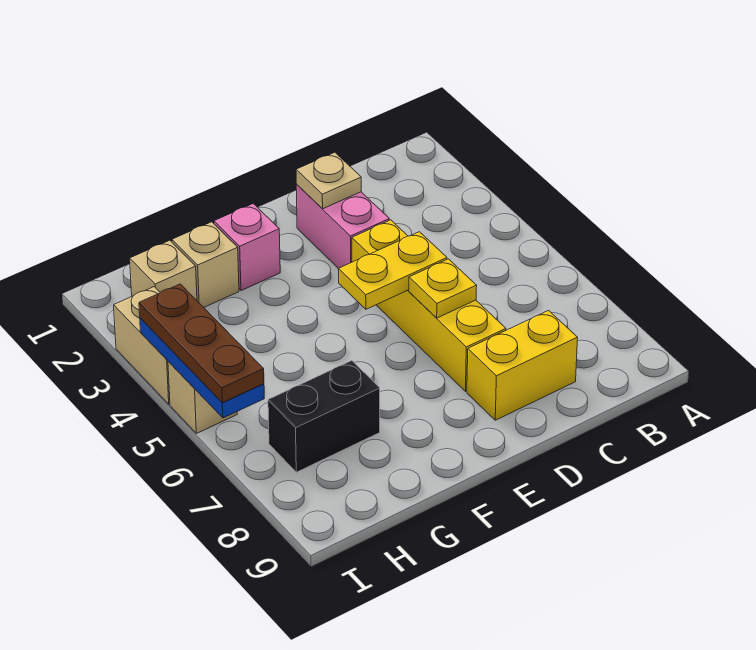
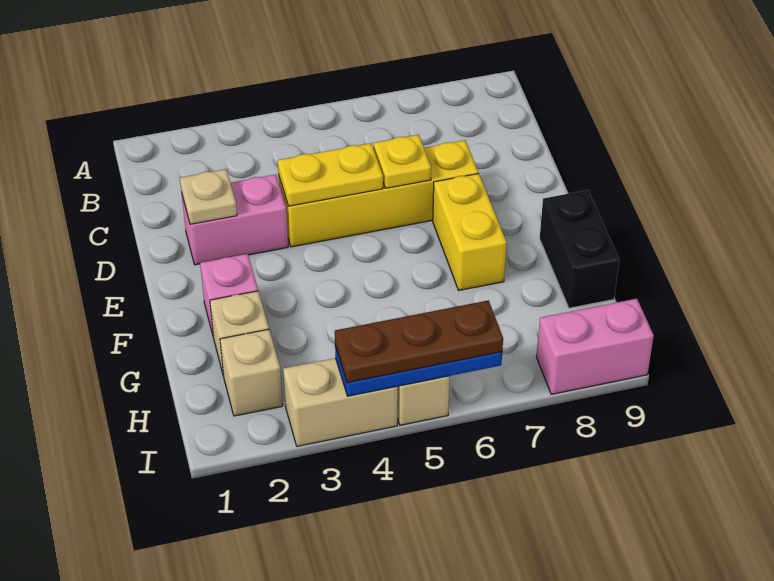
yellow 1x2 brick [467,311,578,420] -> yellow 1x2 brick moved to [433,173,507,290]
yellow 1x2 plate [339,232,447,309] -> yellow 1x2 plate turned to [278,143,383,206]
black 1x2 brick [268,361,380,472] -> black 1x2 brick moved to [540,190,619,308]
none -> pink 1x2 brick [536,299,654,394]

